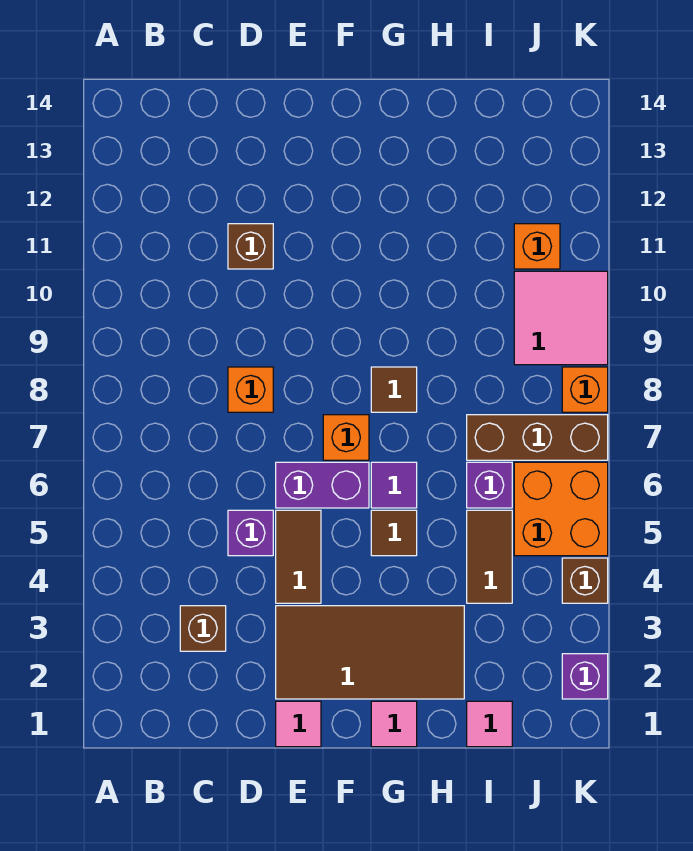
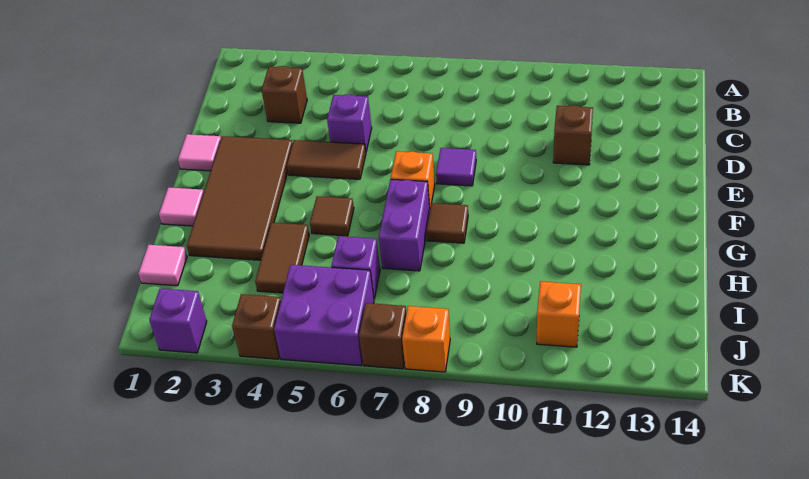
orange 1x1 brick [228,367,273,412] -> none
purple 1x2 brick [276,462,369,508] -> purple 1x2 brick moved to [379,179,430,271]
purple 1x1 tile [371,462,417,508] -> purple 1x1 tile moved to [436,148,476,186]
brown 1x2 tile [467,510,512,603] -> brown 1x2 tile turned to [255,223,309,293]
brown 1x3 brick [467,415,608,460] -> brown 1x1 brick [359,303,406,369]
orange 2x2 brick [514,462,608,556] -> purple 2x2 brick [274,265,374,366]
pink 2x2 tile [514,271,608,365] -> none

